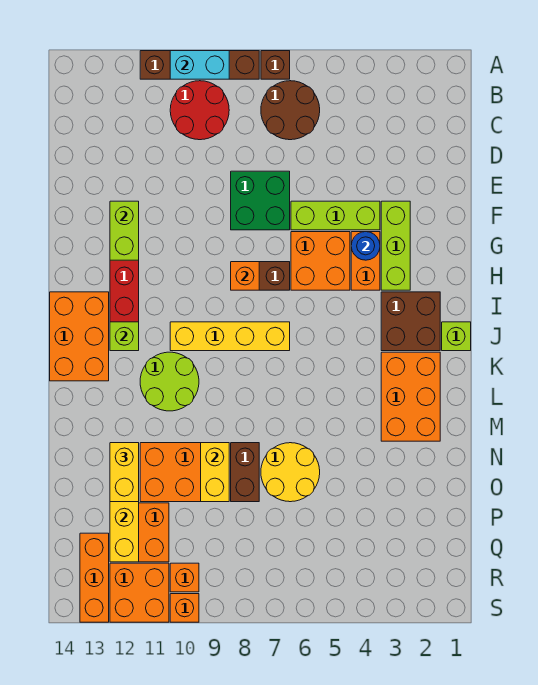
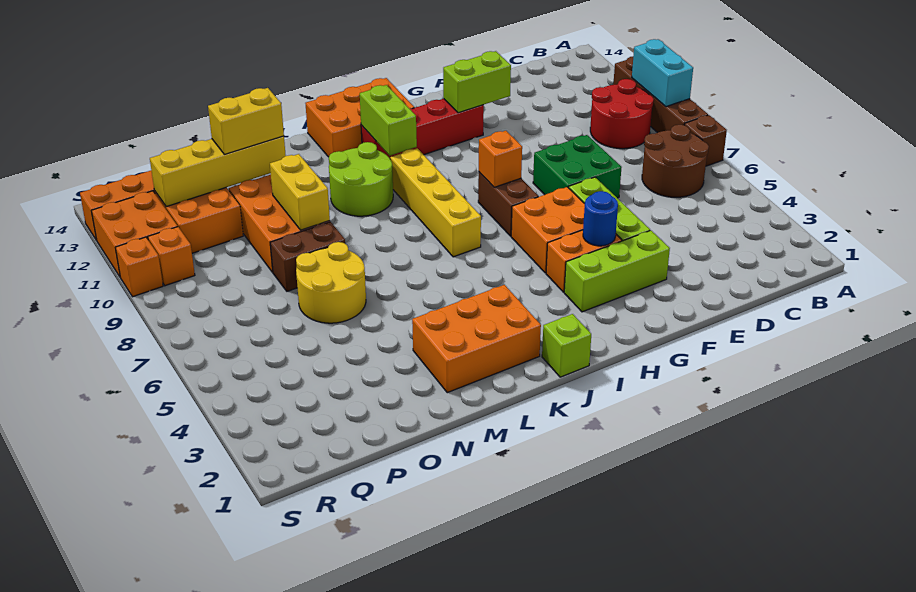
brown 2x2 brick [381,292,440,351] -> none
lime 1x1 brick [110,322,139,351] -> lime 1x2 brick [360,85,417,156]
yellow 1x2 brick [201,443,229,502] -> yellow 1x2 brick turned to [270,154,330,230]

